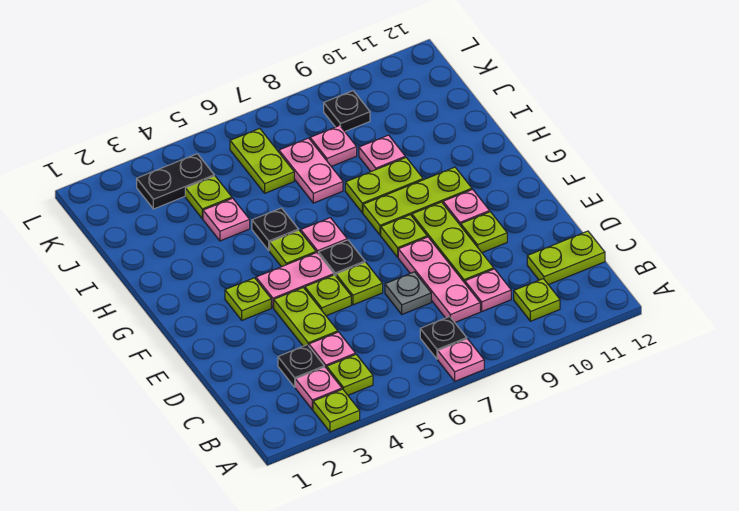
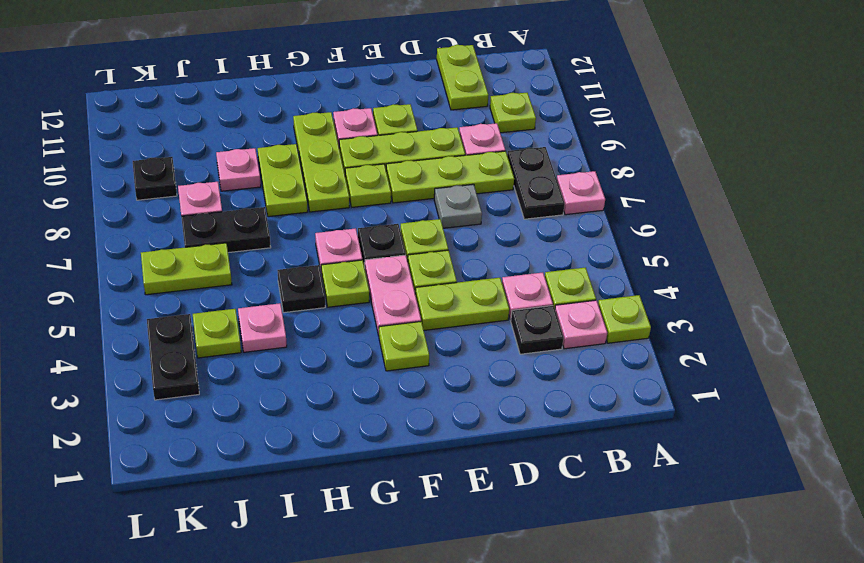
black 1x1 plate [420,317,467,359] -> black 1x2 plate [507,147,564,219]
pink 1x3 plate [398,237,480,322] -> lime 1x3 plate [386,151,514,203]
pink 1x2 plate [279,138,343,203] -> black 1x2 plate [181,207,271,253]

